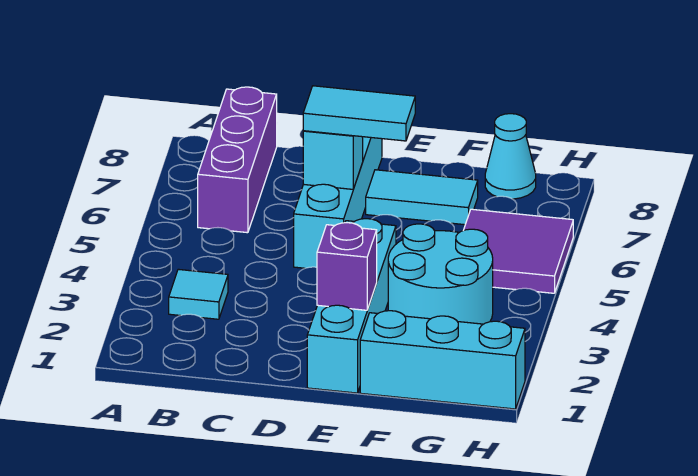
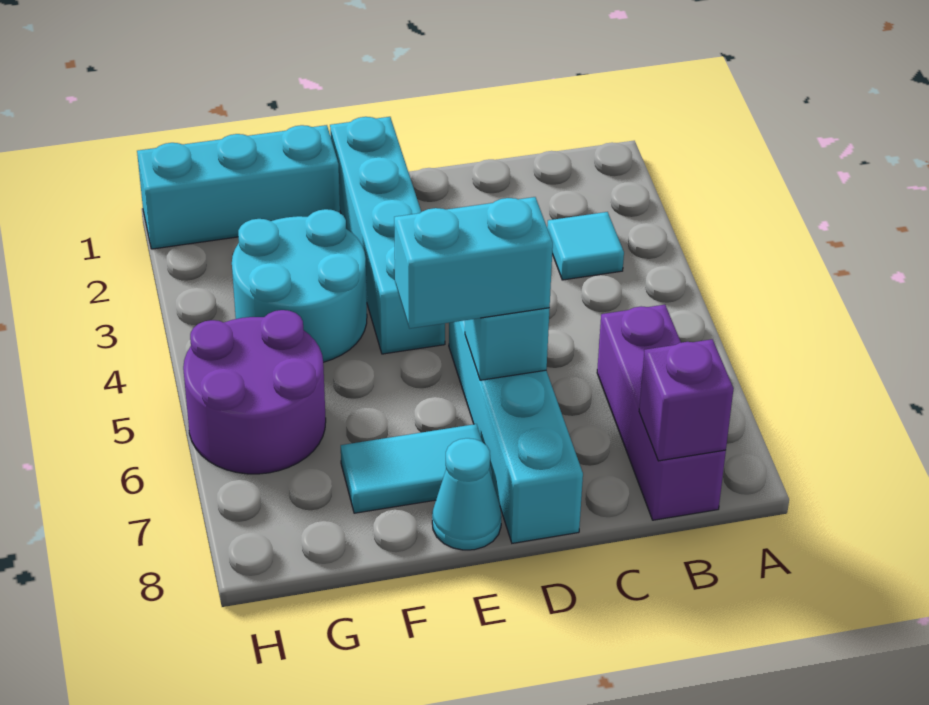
cyan 1x2 tile [303,86,415,141] -> cyan 1x2 brick [394,197,553,328]
purple 1x1 brick [317,223,377,310] -> purple 1x1 brick moved to [639,339,734,461]
purple 2x2 tile [464,209,573,293] -> purple 2x2 round brick [183,310,326,474]
cyan 1x1 cone [485,114,536,199] -> cyan 1x1 cone moved to [432,438,501,550]

